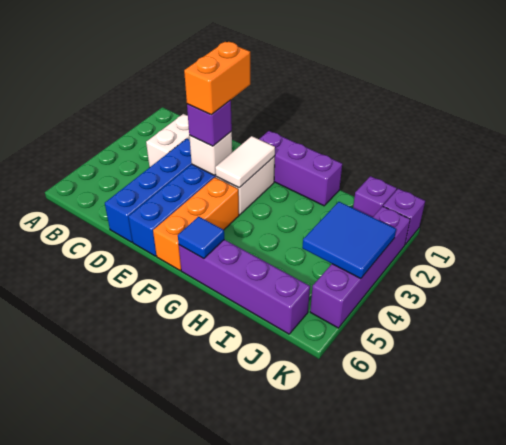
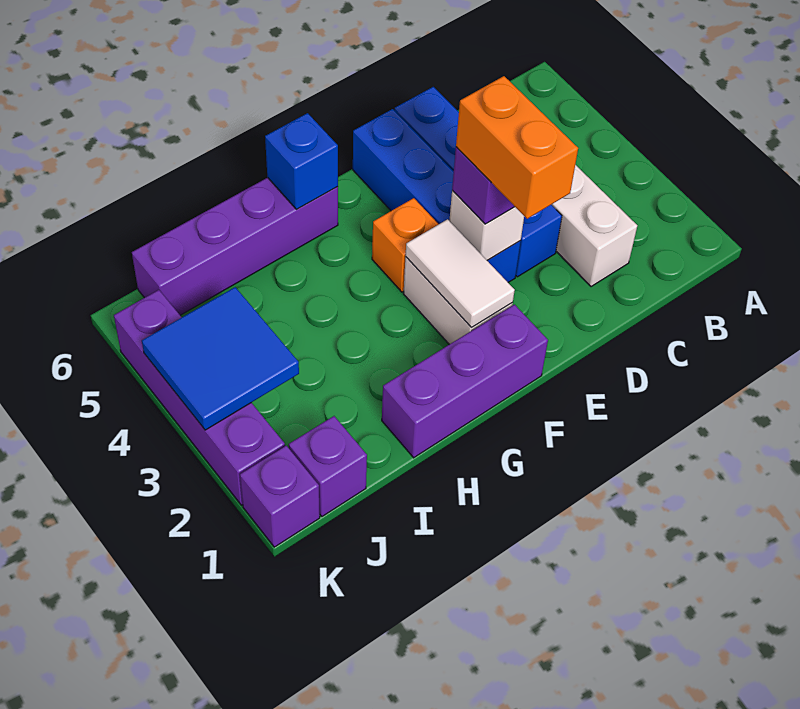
orange 1x3 brick [153,177,239,270] -> orange 1x1 brick [372,198,439,292]
blue 1x1 tile [178,217,224,259] -> blue 1x1 brick [265,113,338,209]

